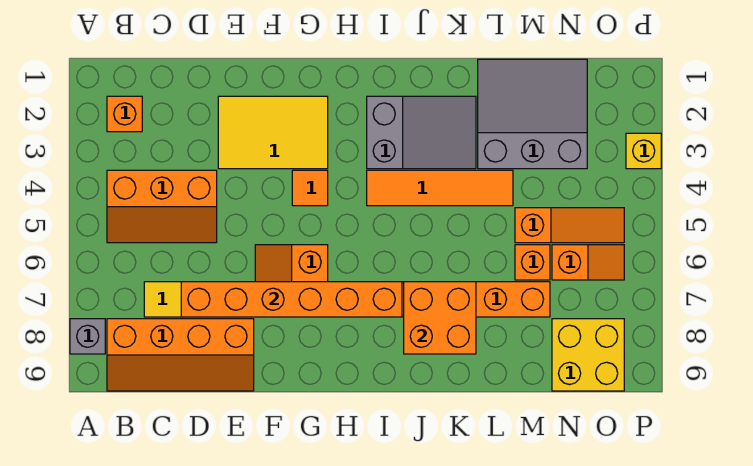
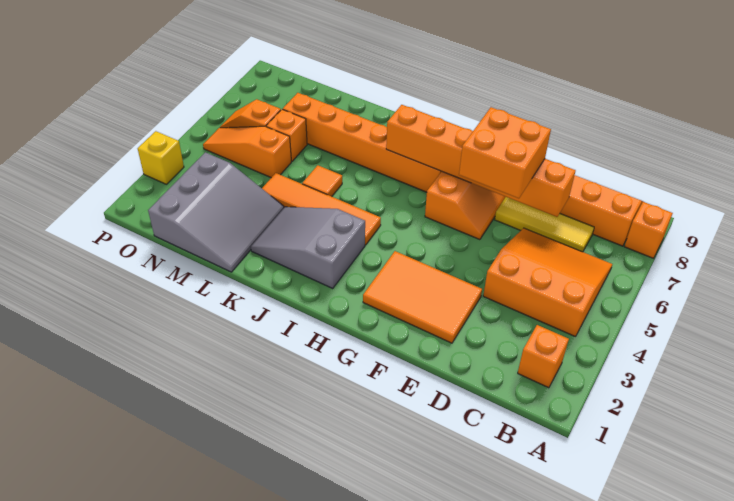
grey 1x1 brick [70,319,105,354] -> orange 1x1 brick [624,202,673,258]
orange 2x3 slope [107,170,217,243] -> orange 3x3 slope [483,228,612,337]
yellow 2x3 tile [218,96,328,169] -> orange 2x3 tile [363,251,482,343]
orange 1x1 tile [292,170,328,206] -> orange 1x1 tile moved to [302,165,342,197]
orange 2x2 brick [404,282,476,354] -> orange 2x2 brick moved to [459,107,551,198]
grey 3x3 slope [478,59,587,169] -> grey 3x3 slope turned to [148,152,284,272]
yellow 2x2 brick [552,319,624,391] -> none

